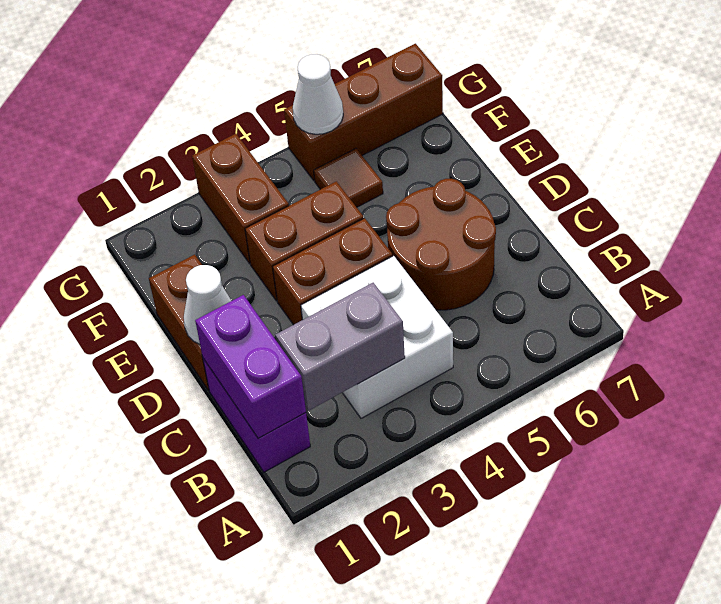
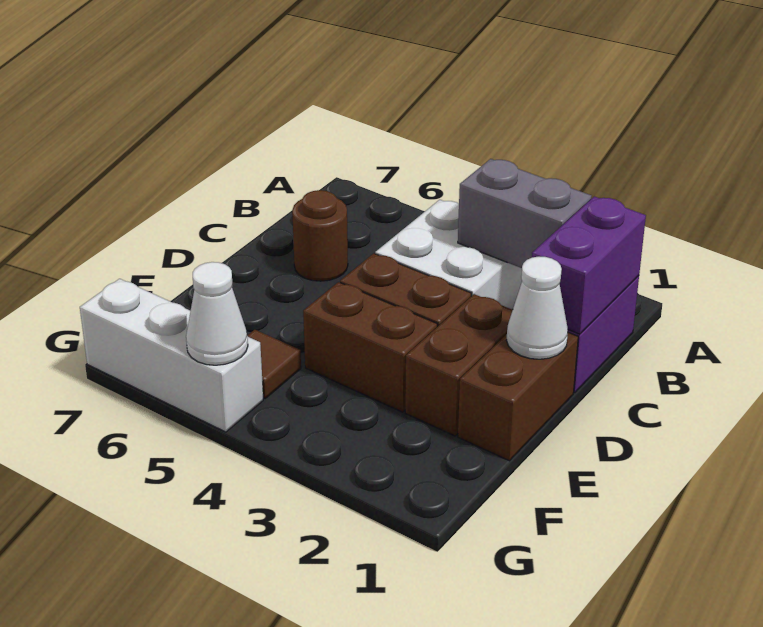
brown 2x2 round brick [386,179,496,310] -> brown 1x1 round brick [292,190,348,281]
brown 1x2 brick [192,134,289,263] -> brown 1x2 brick moved to [405,294,513,436]
brown 1x3 brick [284,44,443,180] -> white 1x3 brick [80,279,263,432]

